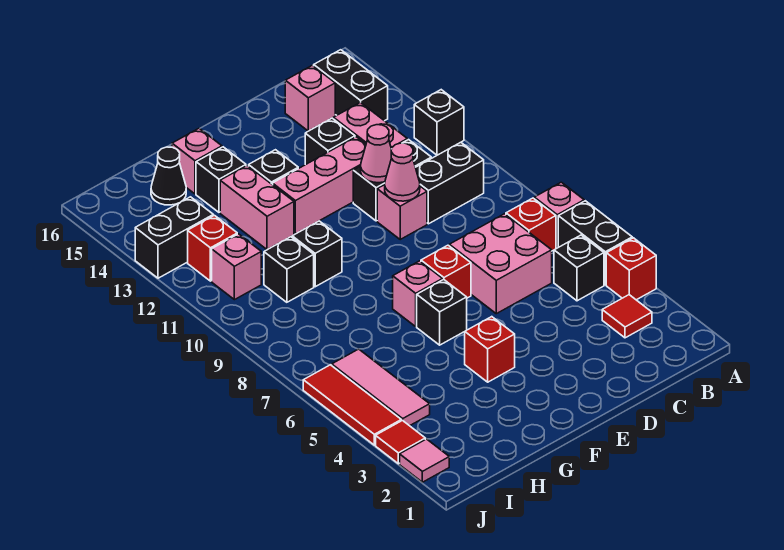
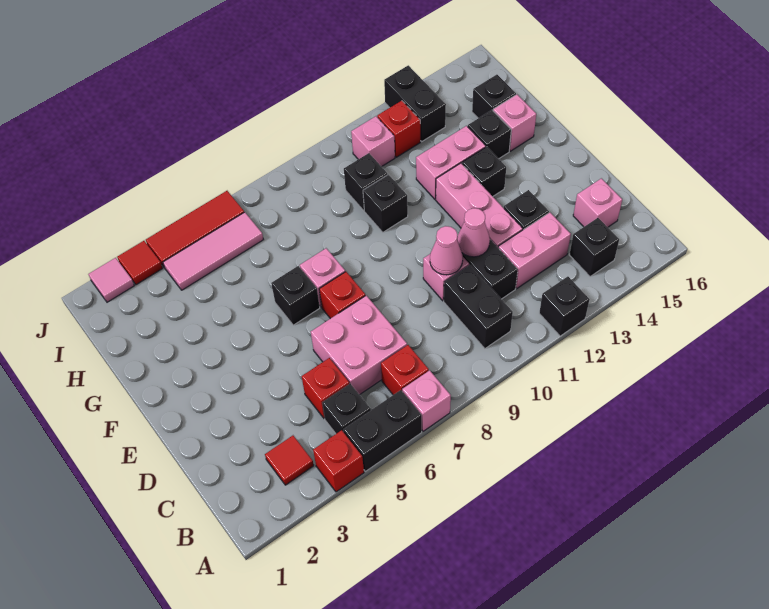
black 1x2 brick [314,50,388,121] -> black 1x1 brick [569,218,619,277]
red 1x1 brick [465,317,515,382] -> red 1x1 brick moved to [301,358,349,418]
black 1x1 cone [151,147,186,205] -> black 1x1 brick [472,75,516,118]

